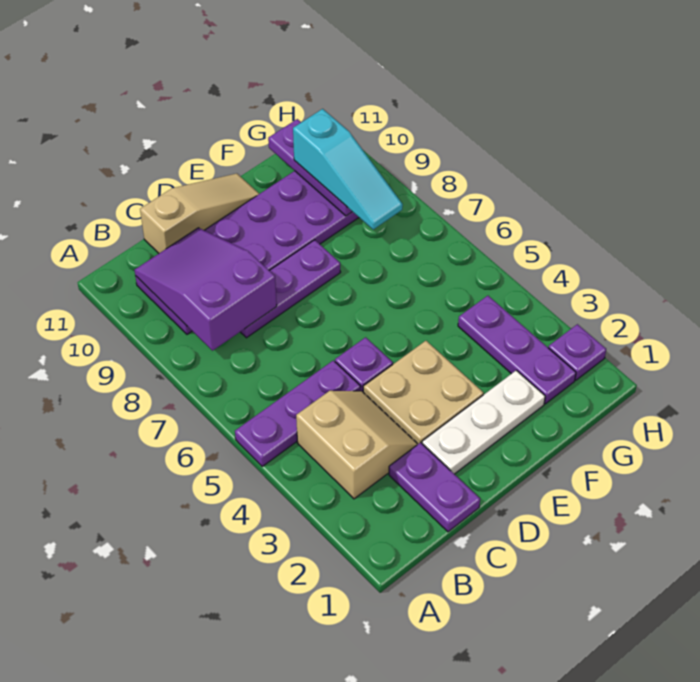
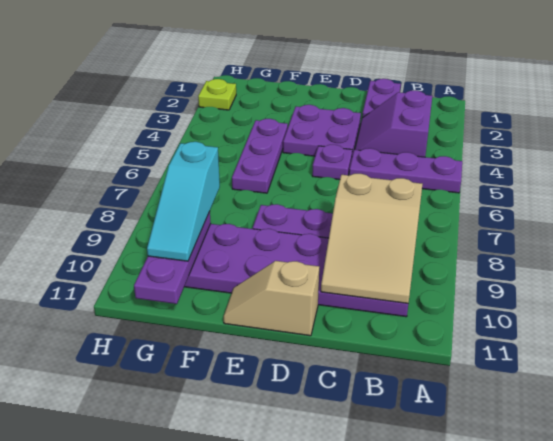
tan 2x2 slope [296,391,418,499] -> purple 2x2 slope [355,90,432,157]
purple 2x3 slope [135,228,277,351] -> tan 2x3 slope [321,174,422,303]
tan 1x3 slope [140,174,259,253] -> tan 1x2 slope [224,261,319,336]
white 1x3 plate [422,370,545,474] -> none
tan 2x2 plate [363,341,483,444] -> purple 2x2 plate [283,105,361,156]
purple 1x3 plate [458,296,576,404] -> purple 1x3 plate moved to [232,119,288,193]
cyan 1x3 slope [293,109,403,230] -> cyan 1x3 slope turned to [147,142,220,261]
purple 1x1 plate [548,324,606,380] -> lime 1x1 plate [198,79,236,110]

